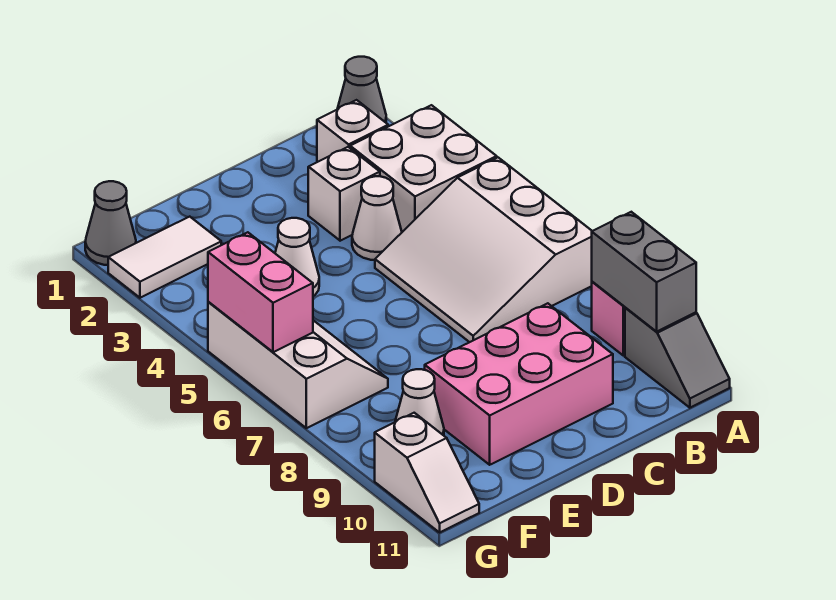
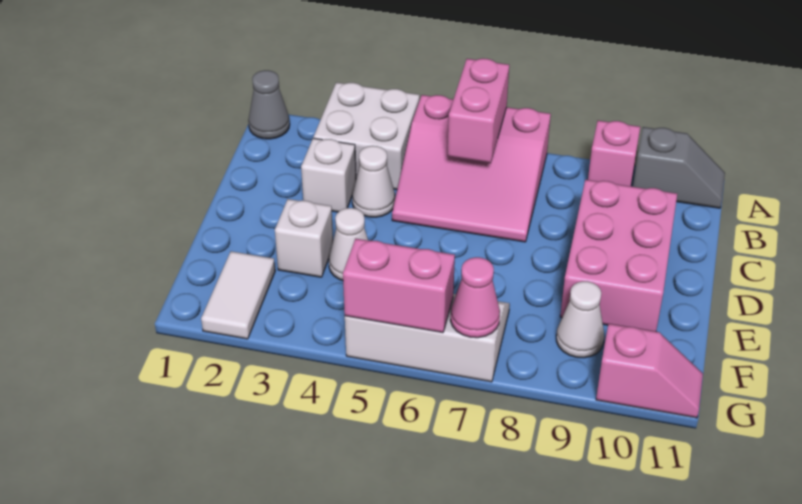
white 3x3 slope [375,158,592,342] -> pink 3x3 slope [392,95,551,242]
none -> pink 1x2 brick [447,58,509,163]
grey 1x2 brick [592,212,696,332] -> none
white 1x1 brick [317,100,388,162] -> white 1x1 brick moved to [275,199,333,277]
grey 1x1 cone [85,181,136,265] -> none
none -> pink 1x1 cone [450,257,500,338]
white 1x2 slope [375,413,479,532] -> pink 1x2 slope [596,324,703,418]

